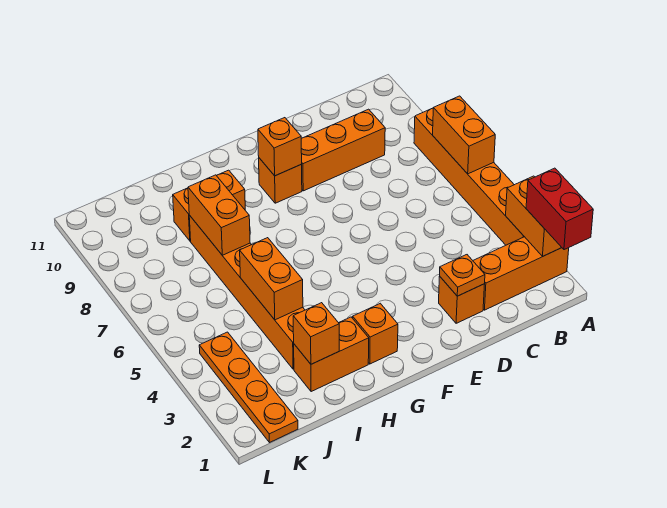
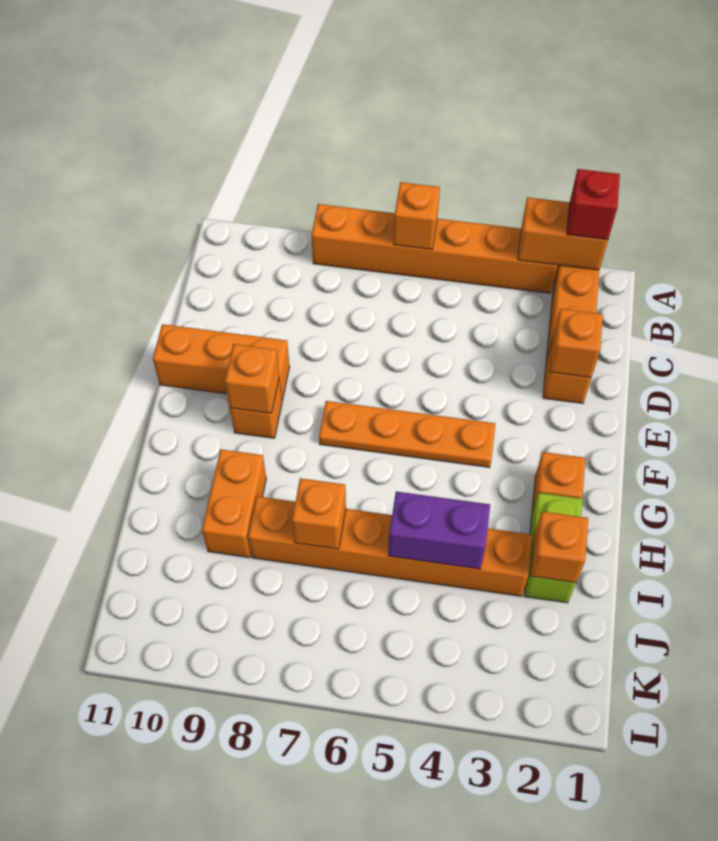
red 1x2 brick [526,168,593,250] -> red 1x1 brick [567,169,620,240]
orange 1x2 brick [433,96,495,174] -> orange 1x1 brick [393,182,440,250]
orange 1x3 brick [301,109,385,191] -> orange 1x3 brick turned to [153,324,290,401]
orange 1x1 plate [440,255,485,296] -> orange 1x1 brick [550,309,603,378]
orange 1x2 brick [294,317,369,392] -> lime 1x2 brick [524,493,582,603]
orange 1x2 brick [240,238,303,320] -> purple 1x2 brick [388,491,490,569]
orange 1x2 brick [188,175,250,255] -> orange 1x1 brick [292,478,346,549]
orange 1x4 plate [199,332,298,443] -> orange 1x4 plate moved to [319,401,496,467]

